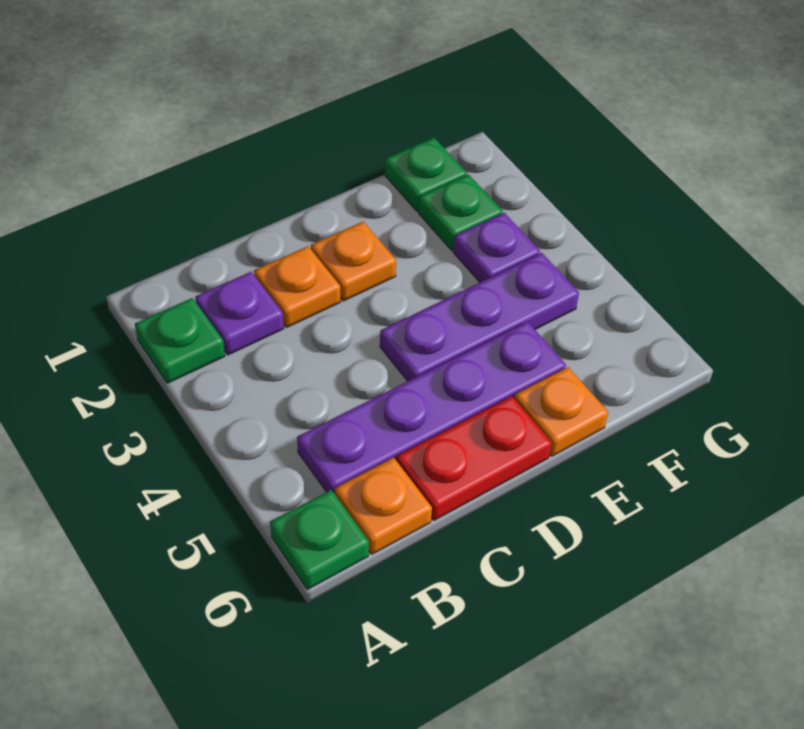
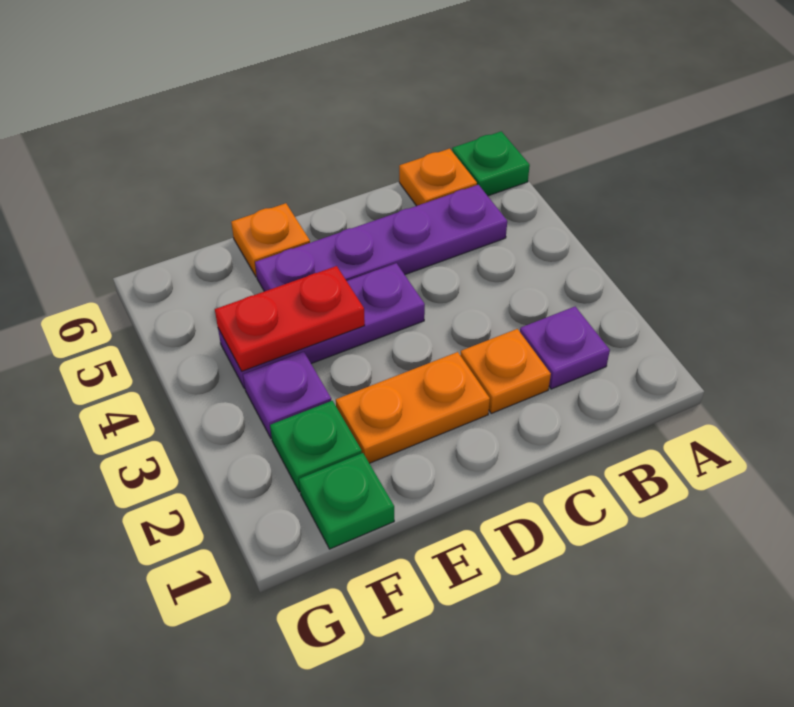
green 1x1 plate [135,298,225,383] -> none
red 1x2 plate [396,396,552,521] -> red 1x2 plate moved to [215,266,365,371]
orange 1x1 plate [311,222,396,301] -> orange 1x2 plate [336,352,490,463]

